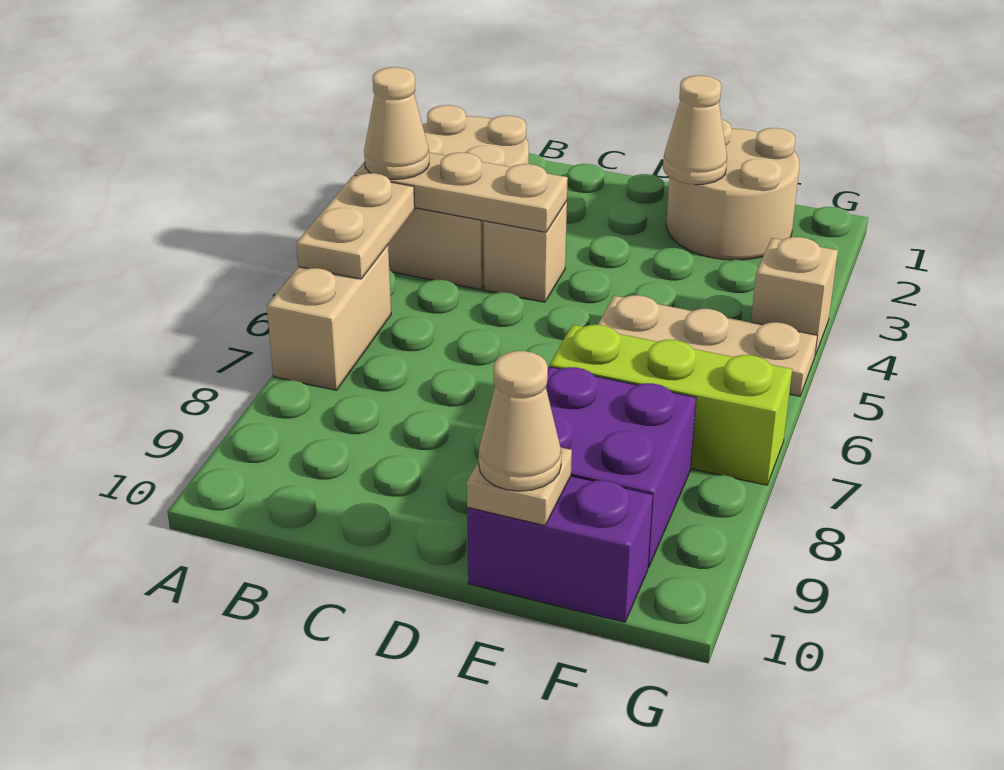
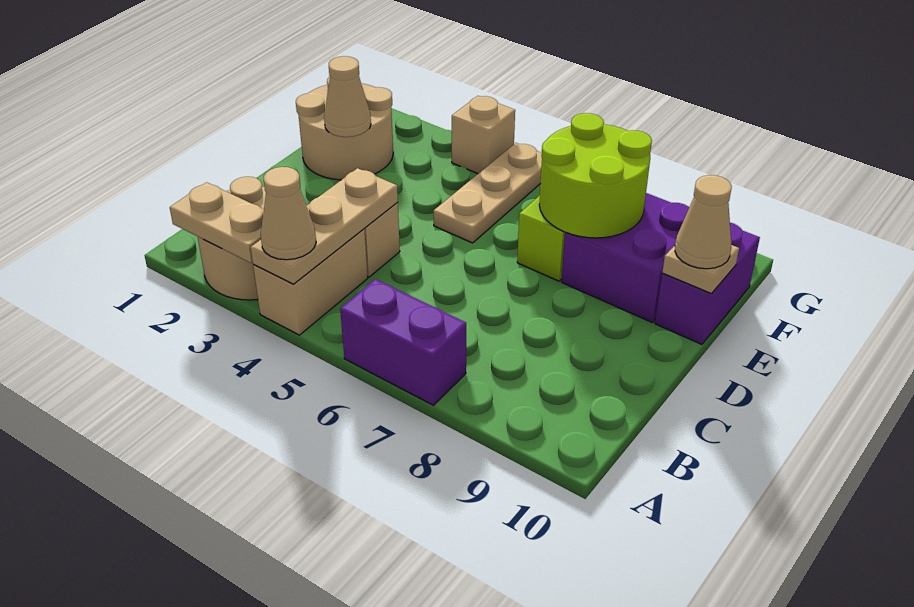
tan 1x2 plate [296,173,415,279] -> tan 1x2 plate moved to [170,182,264,263]
tan 1x2 brick [267,245,391,390] -> purple 1x2 brick [340,279,466,405]
none -> lime 2x2 round brick [539,113,652,238]

